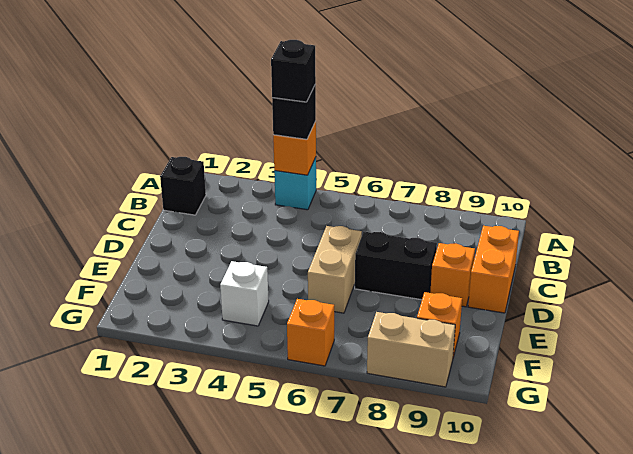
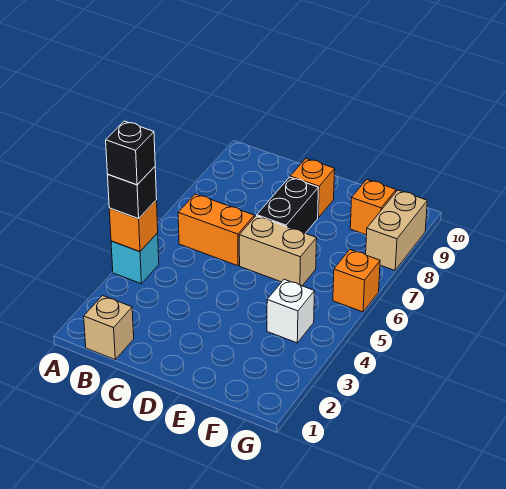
black 1x1 brick [160,157,206,215] -> tan 1x1 brick [84,296,134,359]
orange 1x2 brick [468,226,519,313] -> orange 1x2 brick moved to [178,194,254,266]

